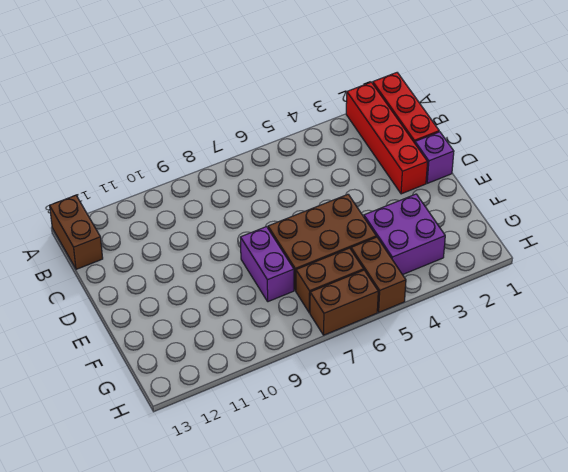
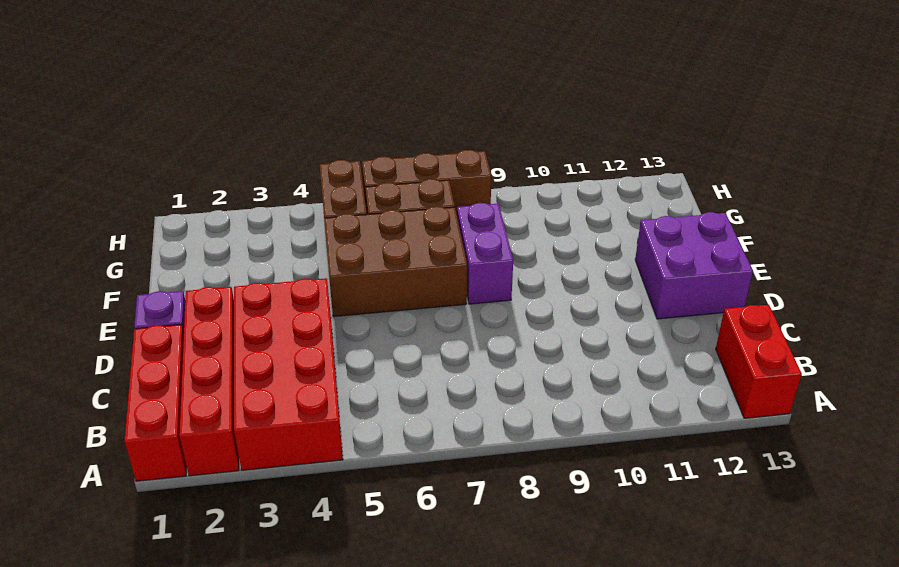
none -> red 2x4 brick [234,278,343,470]
brown 1x2 brick [50,195,103,269] -> red 1x2 brick [716,305,802,418]
purple 2x2 brick [364,194,445,275] -> purple 2x2 brick moved to [635,212,753,319]
brown 1x2 brick [310,270,378,335] -> brown 1x3 brick [362,150,491,214]

